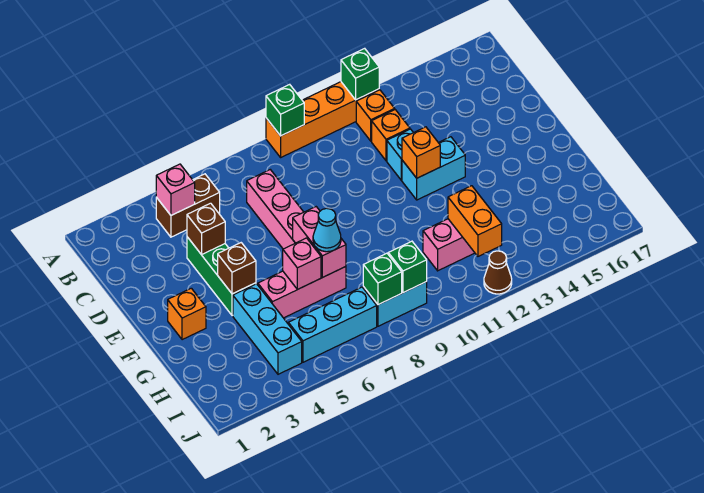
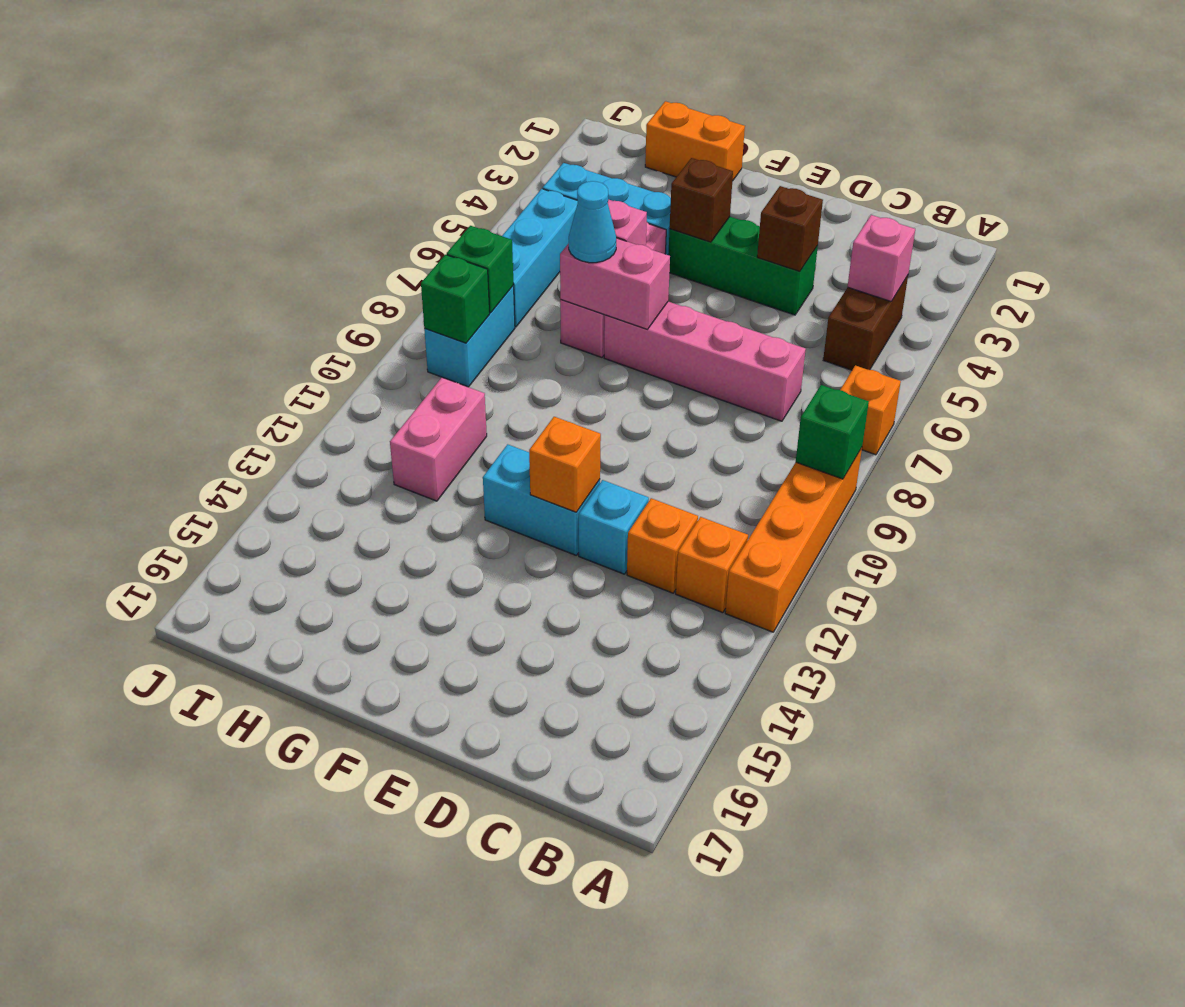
green 1x1 brick [341,48,379,100] -> none
cyan 1x2 brick [402,137,465,200] -> cyan 1x2 brick turned to [483,444,600,555]
orange 1x1 brick [168,288,206,340] -> orange 1x1 brick moved to [840,365,901,455]
orange 1x2 brick [448,186,502,256] -> orange 1x2 brick moved to [645,101,745,181]
brown 1x1 cone [484,251,512,294] -> none

